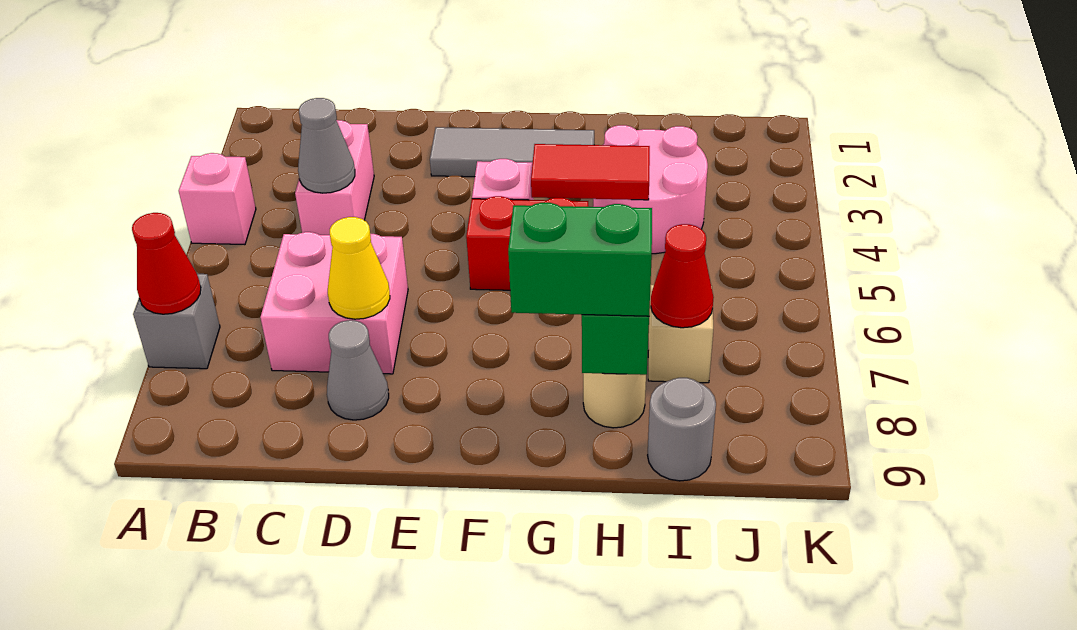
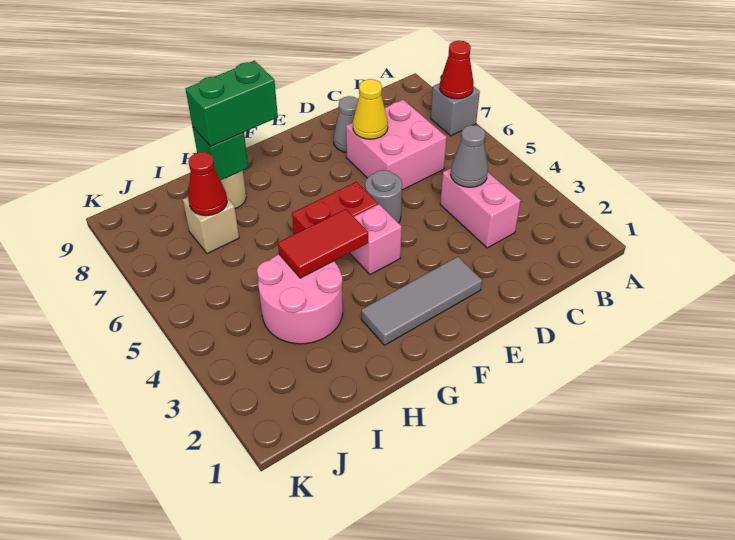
pink 1x1 brick [179,153,256,245] -> none
grey 1x1 round brick [648,378,716,481] -> grey 1x1 round brick moved to [365,170,402,223]

